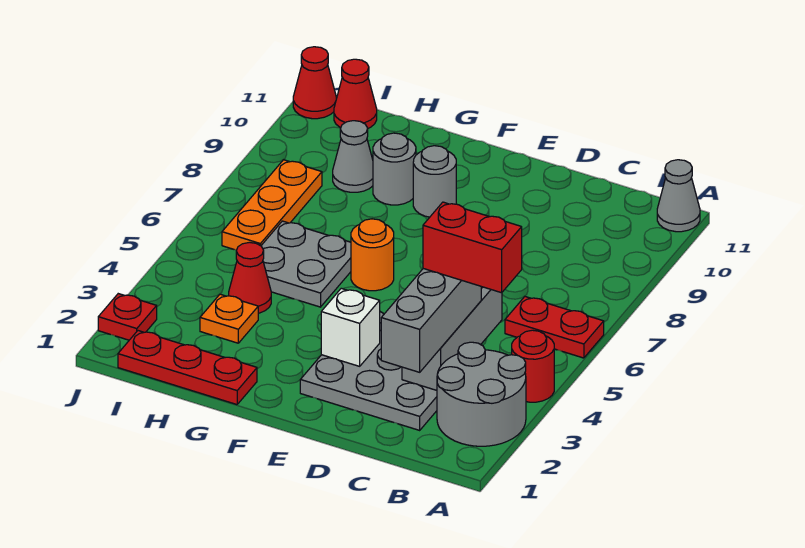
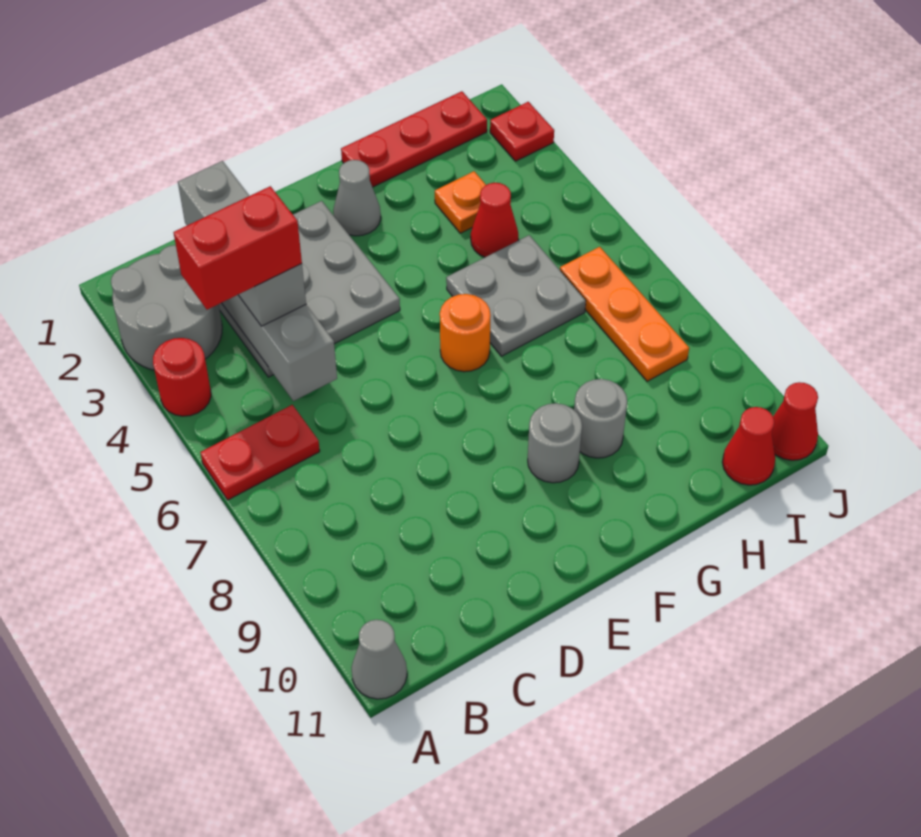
white 1x1 brick [321,288,380,366] -> none
grey 1x1 cone [333,121,373,192] -> grey 1x1 cone moved to [333,160,381,236]

